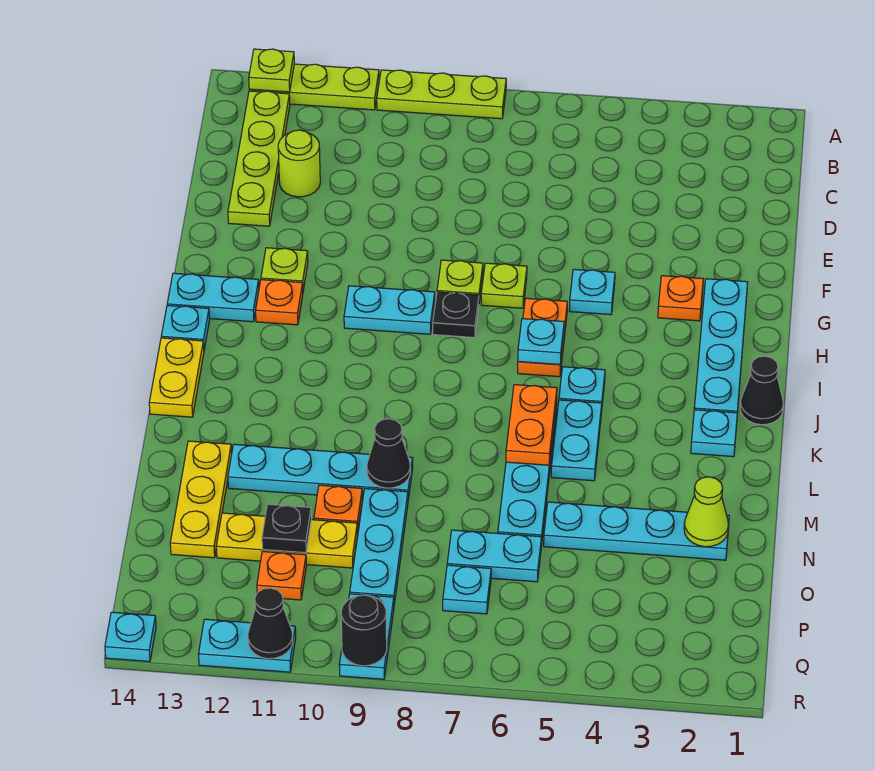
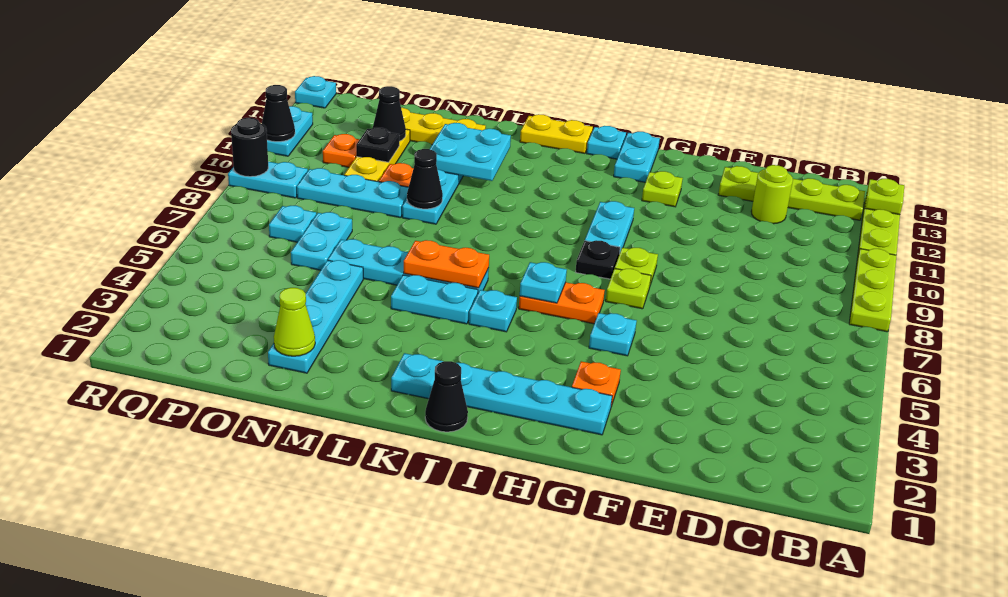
orange 1x1 plate [256,280,303,325] -> none
none -> cyan 2x2 plate [430,123,511,181]
none -> black 1x1 cone [373,86,406,141]

